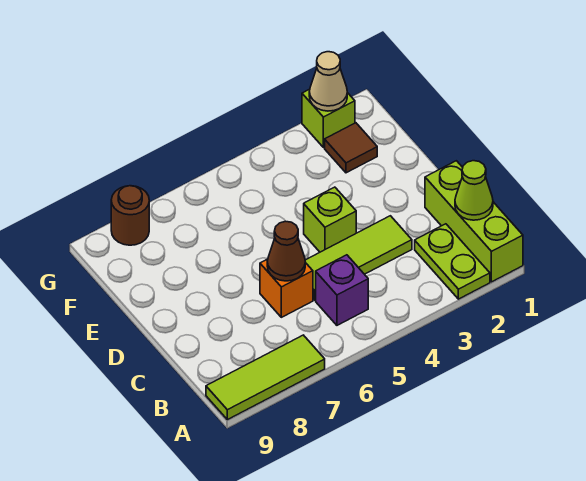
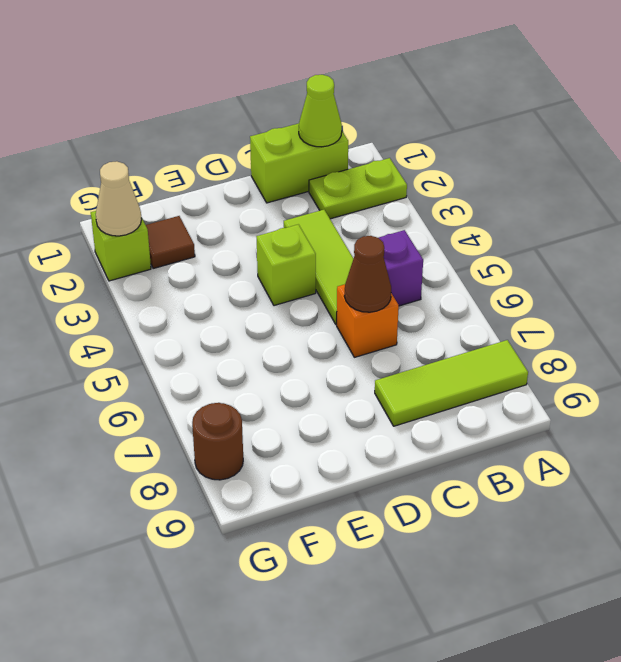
lime 1x3 brick [425,161,523,282] -> lime 1x2 brick [250,123,348,203]
lime 1x3 tile [206,335,325,420] -> lime 1x3 tile turned to [375,340,528,426]

